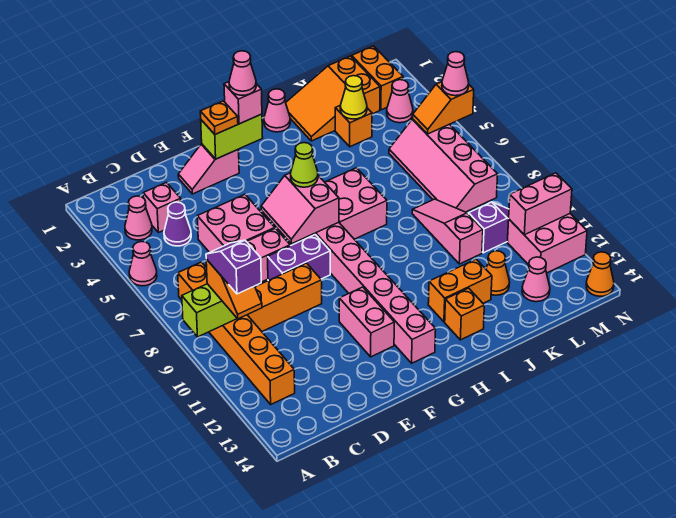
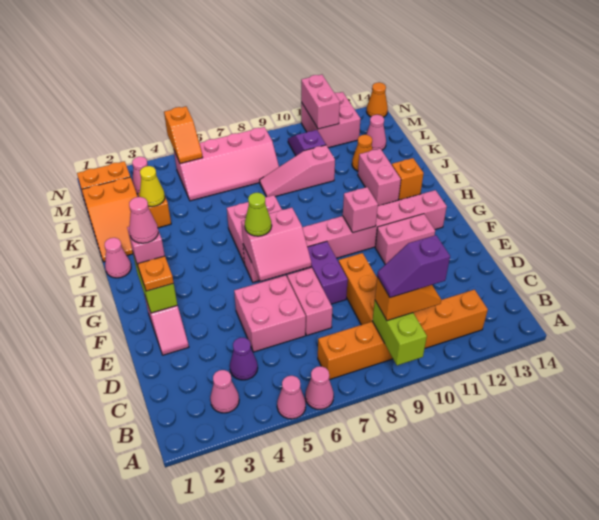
pink 1x1 brick [143,182,181,233] -> pink 1x1 brick moved to [343,187,378,233]
orange 1x2 brick [428,259,492,322] -> pink 1x2 brick [358,149,401,206]
pink 1x1 cone [442,52,469,96] -> pink 1x1 cone moved to [305,366,334,410]

